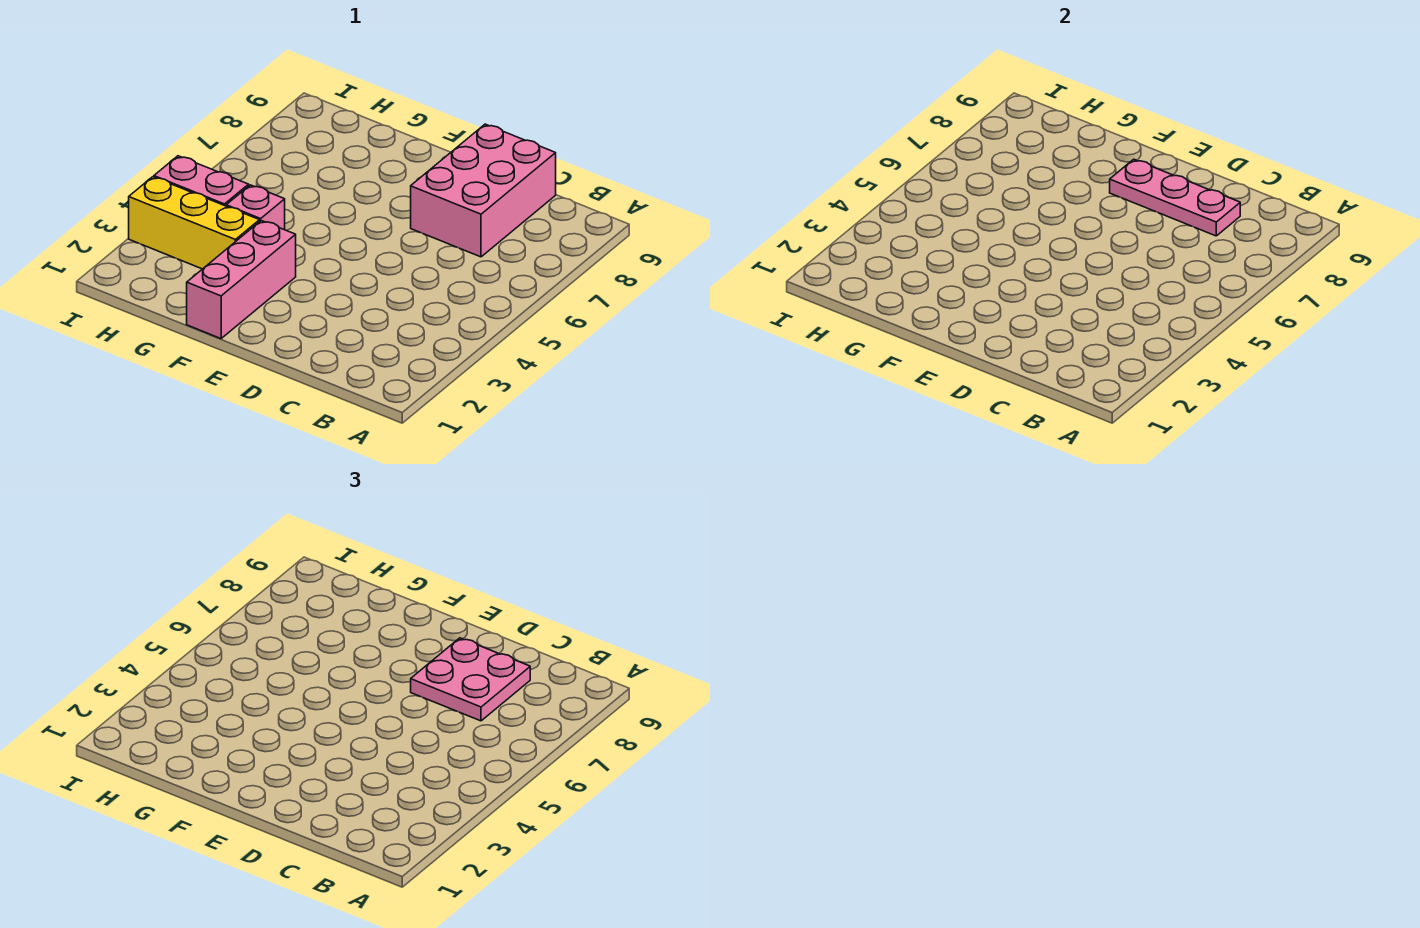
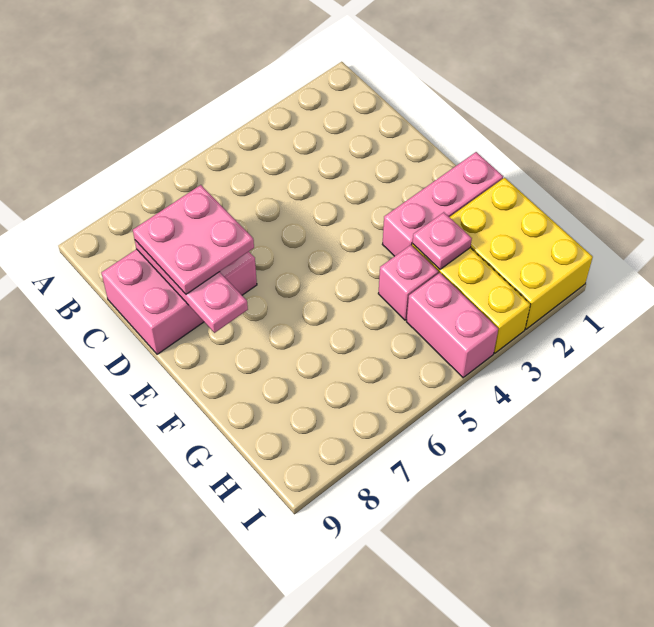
none -> yellow 2x3 brick [450,178,593,329]
none -> pink 1x1 plate [413,212,472,269]

